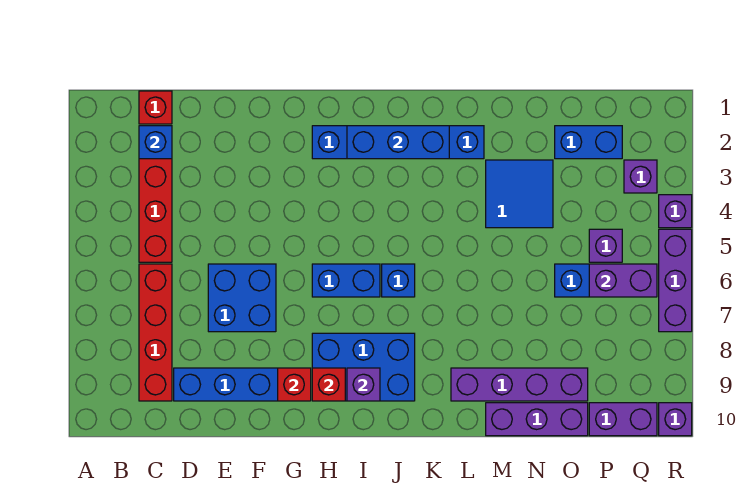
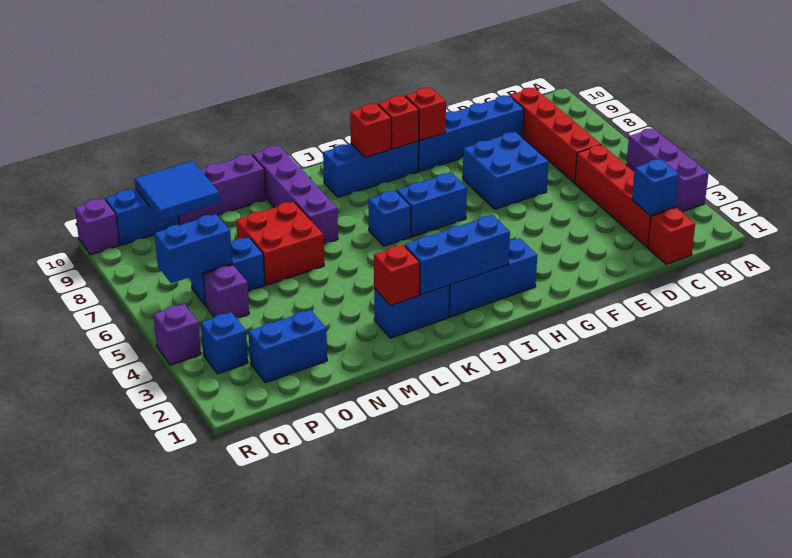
blue 2x3 brick [312,333,415,401] -> blue 1x3 brick [323,141,419,197]
purple 1x1 brick [347,368,380,401] -> red 1x1 brick [350,104,391,157]
none -> red 1x1 brick [374,245,420,306]
purple 1x4 brick [451,368,588,401] -> purple 1x4 brick turned to [252,146,338,244]
blue 2x2 tile [486,160,553,228] -> blue 2x2 tile moved to [135,161,220,221]
none -> red 2x2 brick [236,202,324,285]
purple 1x2 brick [589,264,657,297] -> blue 1x2 brick [155,214,232,283]
purple 1x2 brick [589,403,657,436] -> blue 1x2 brick [105,189,179,245]
purple 1x1 brick [624,160,657,193] -> blue 1x1 brick [201,312,248,374]
purple 1x3 brick [659,229,692,332] -> purple 1x3 brick moved to [626,128,708,212]

